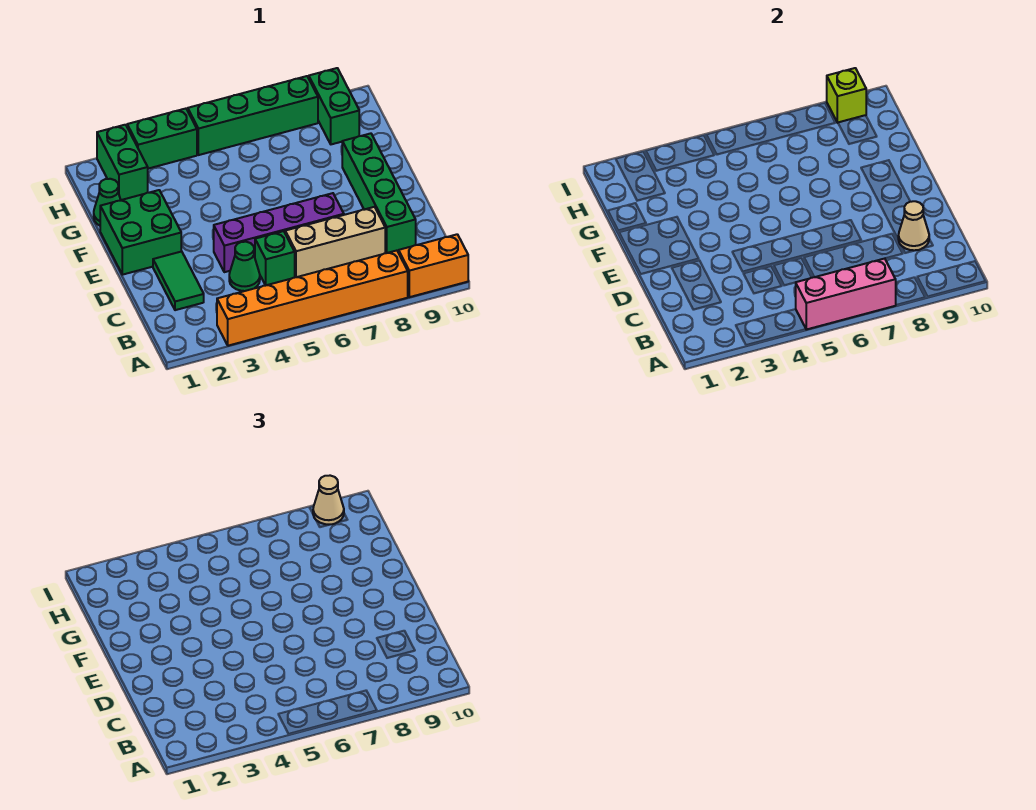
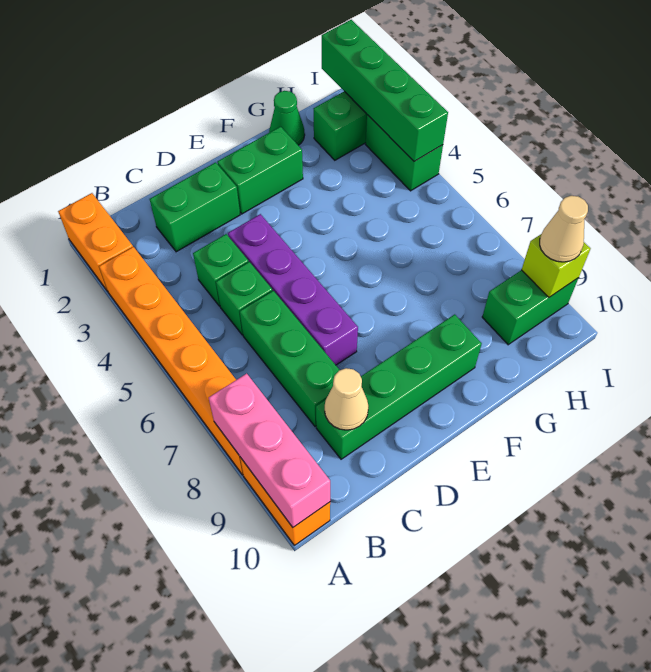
none -> orange 1x2 brick [58,193,133,291]
pink 1x3 brick [796,259,896,329] -> pink 1x3 brick moved to [209,373,330,527]
green 1x2 tile [153,251,204,310] -> green 1x2 brick [150,162,240,252]
green 1x1 cone [229,242,260,291] -> green 1x1 brick [193,234,248,306]
tan 1x3 brick [285,207,385,277] -> green 1x3 brick [240,291,339,427]
green 2x2 brick [100,190,181,275] -> green 1x2 brick [217,127,303,214]
green 1x4 brick [188,76,318,155] -> green 1x4 brick moved to [322,20,448,162]

